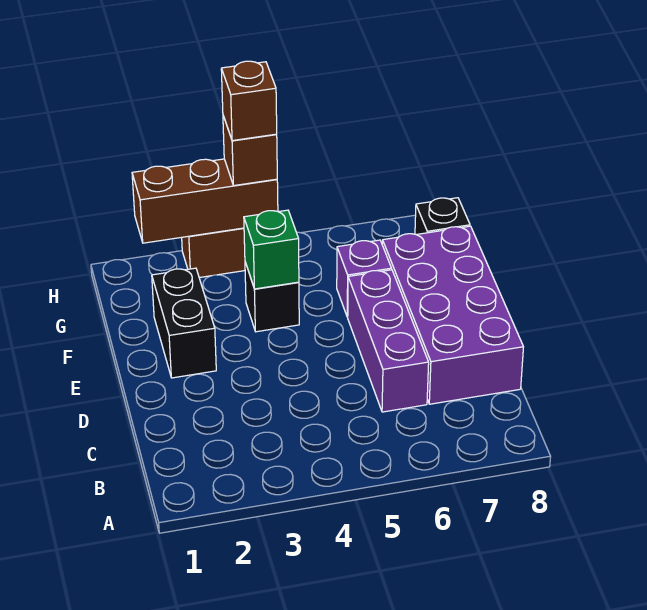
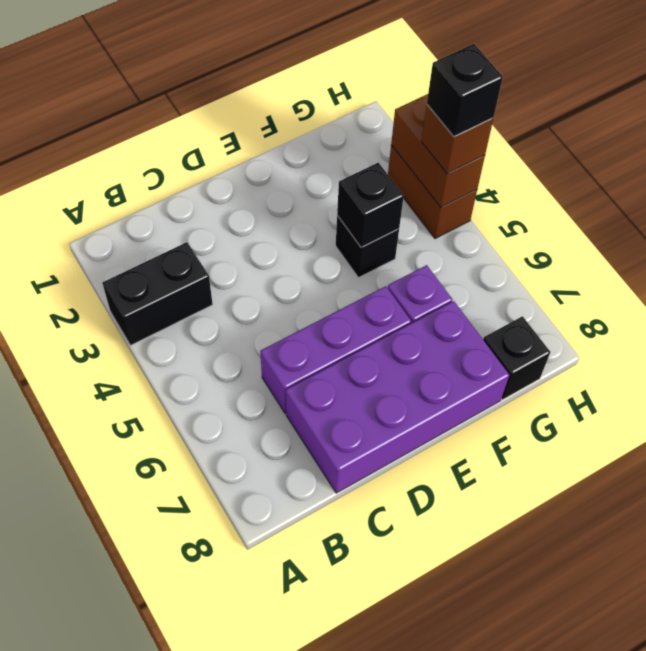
black 1x2 brick [152,268,216,378] -> black 1x2 brick moved to [103,242,213,345]
green 1x1 brick [244,210,299,289] -> black 1x1 brick [337,163,404,247]
brown 1x3 brick [132,159,278,243] -> brown 1x2 brick [391,94,485,207]
brown 1x1 brick [221,61,277,141] -> black 1x1 brick [427,44,503,136]

